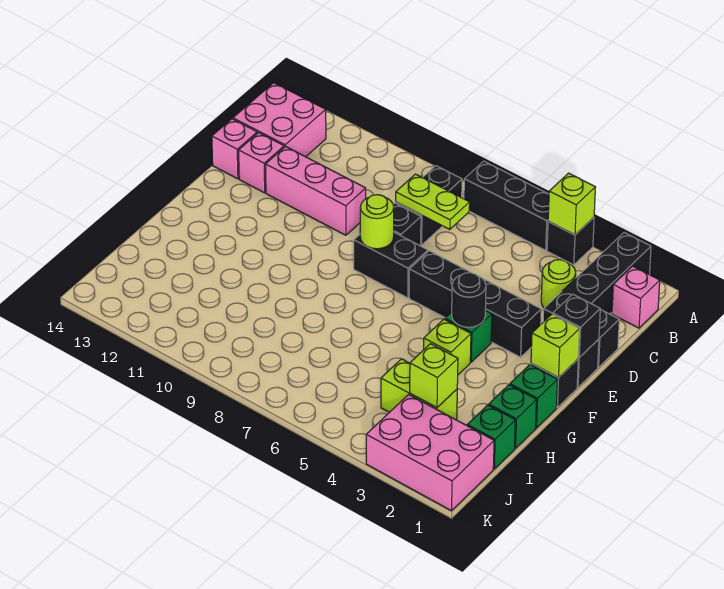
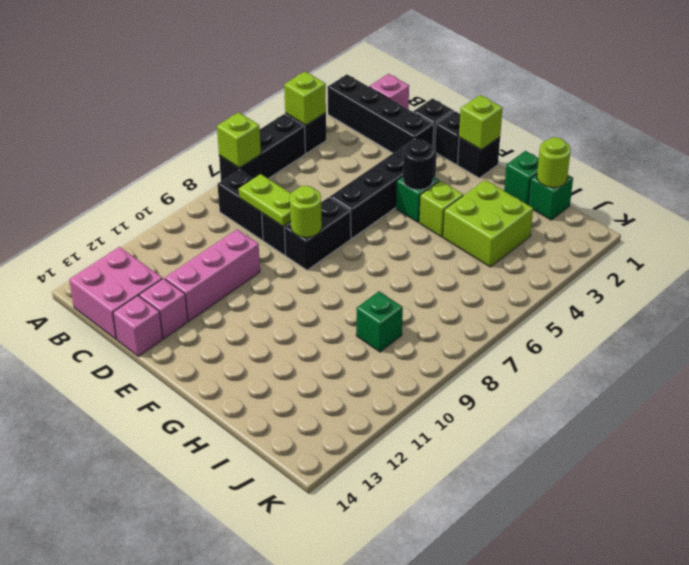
lime 1x1 round brick [541,260,576,308] -> lime 1x1 round brick moved to [537,137,571,188]
lime 1x2 plate [396,174,470,229] -> lime 1x2 plate turned to [239,174,291,226]
black 1x1 brick [553,294,600,357] -> none
green 1x1 brick [510,365,558,428] -> green 1x1 brick moved to [356,291,403,352]
lime 1x2 brick [381,359,457,420] -> lime 2x2 brick [443,180,533,267]
lime 1x1 brick [410,344,458,408] -> lime 1x1 brick moved to [217,112,261,168]
pink 2x3 brick [366,394,494,511] -> none

